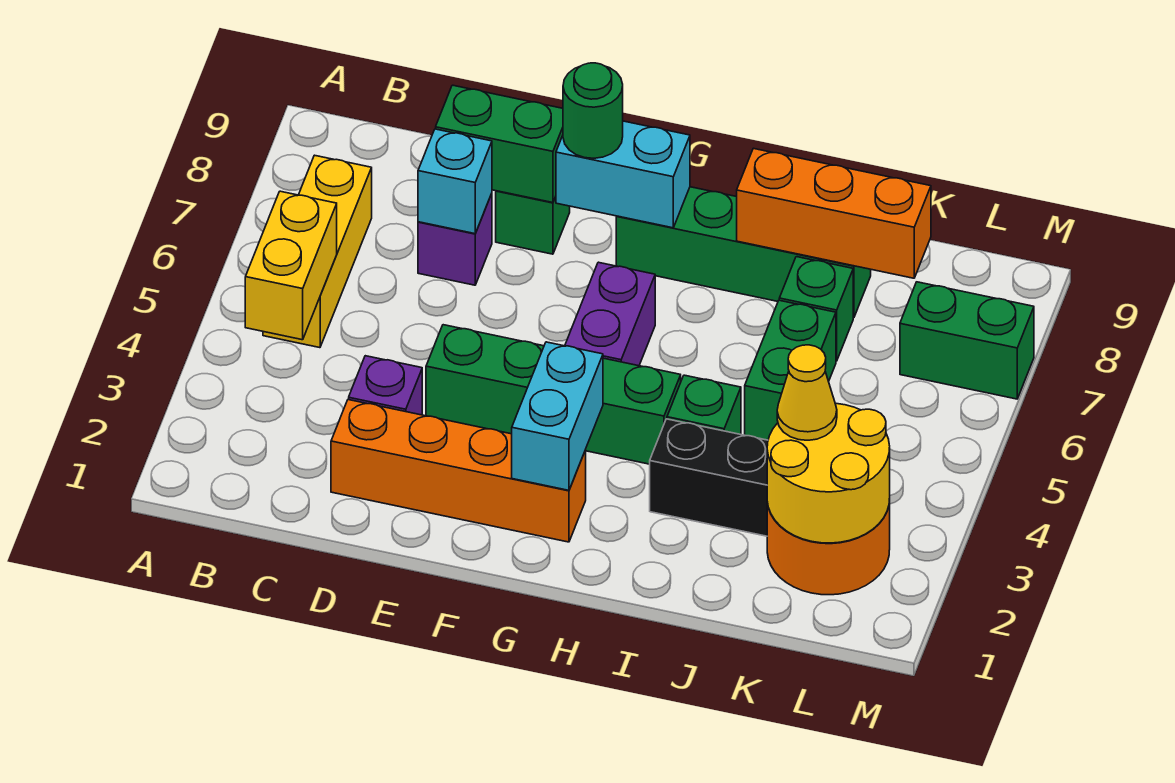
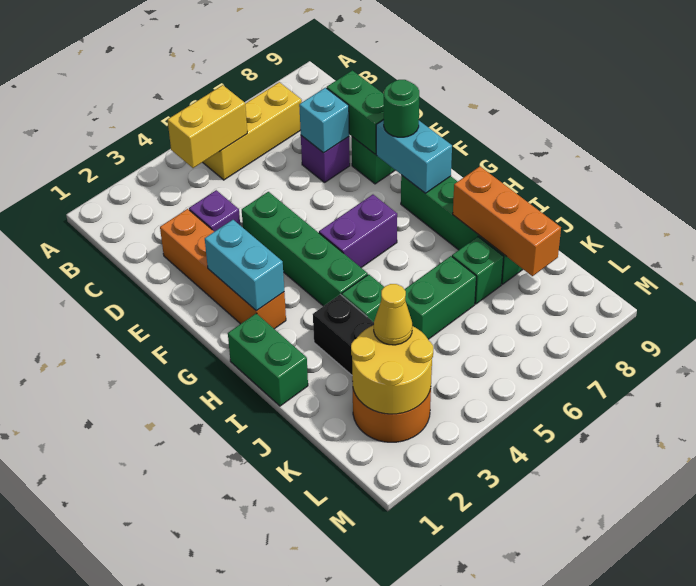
cyan 1x2 brick [512,342,603,490] -> cyan 1x2 brick turned to [205,220,284,311]
green 1x2 brick [900,282,1034,399] -> green 1x2 brick moved to [228,313,308,406]

